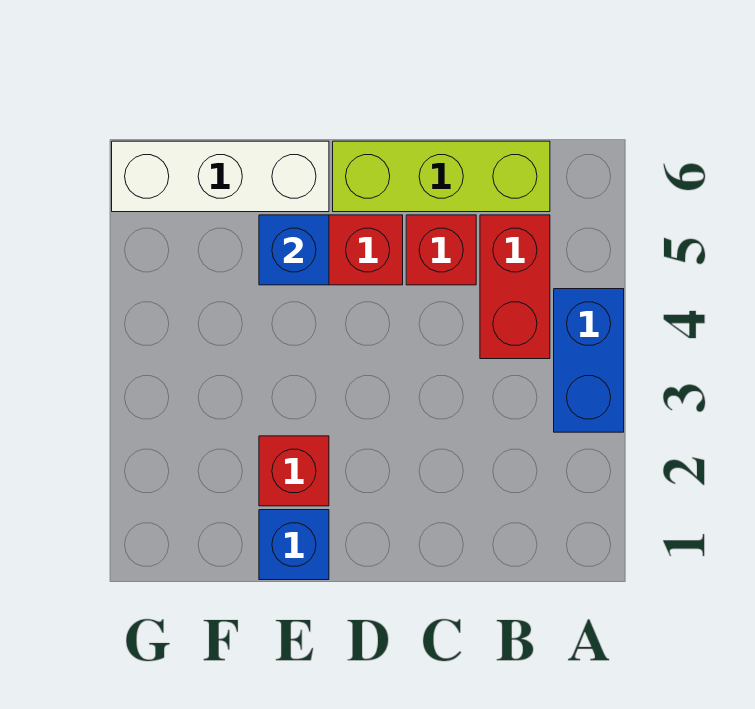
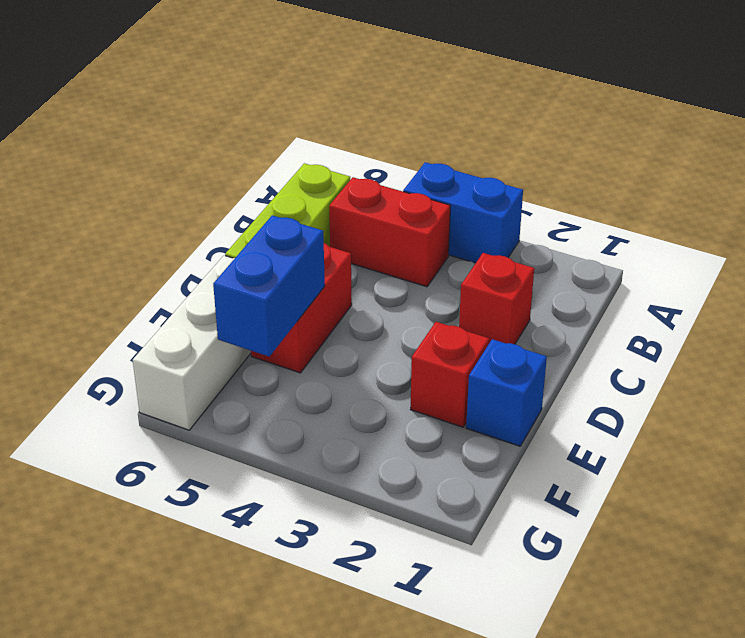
red 1x1 brick [406,215,476,285] -> red 1x1 brick moved to [459,253,534,344]
blue 1x1 brick [259,215,329,285] -> blue 1x2 brick [213,215,325,357]

